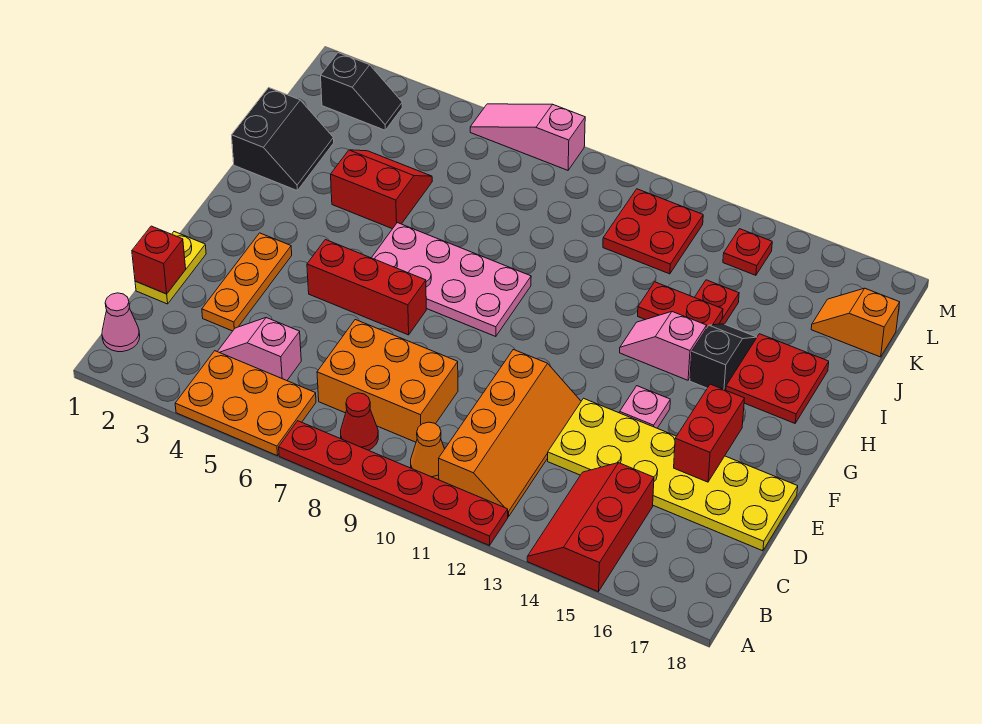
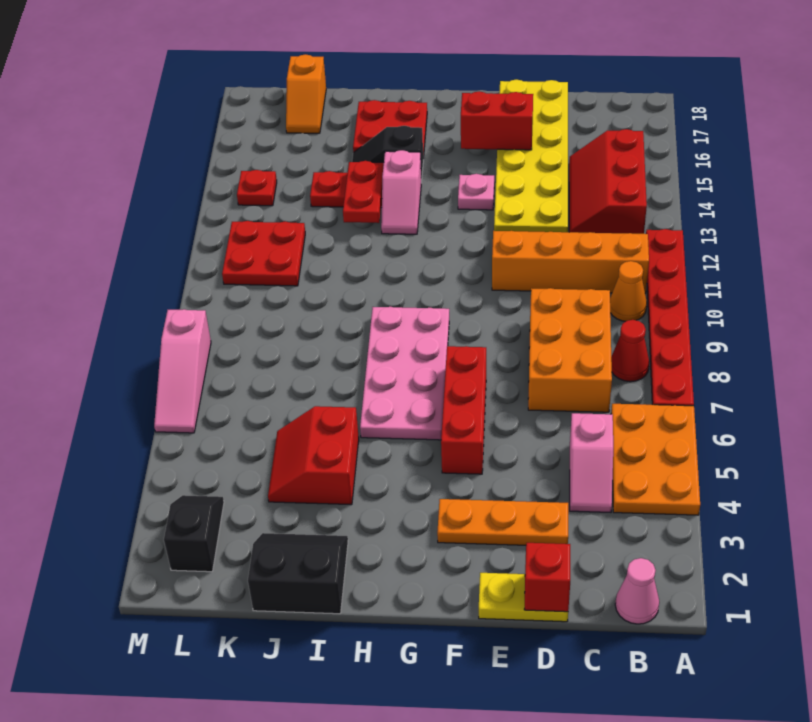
red 2x3 slope [527,463,654,592] -> red 2x3 slope turned to [569,129,647,234]

